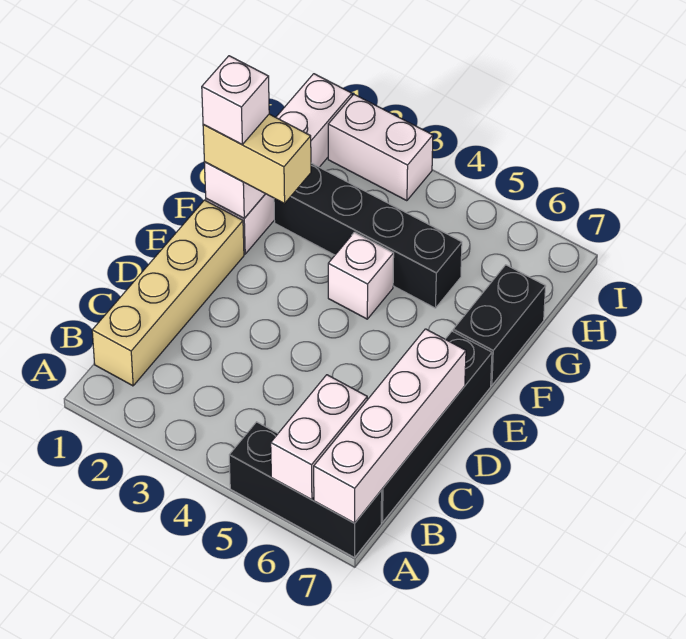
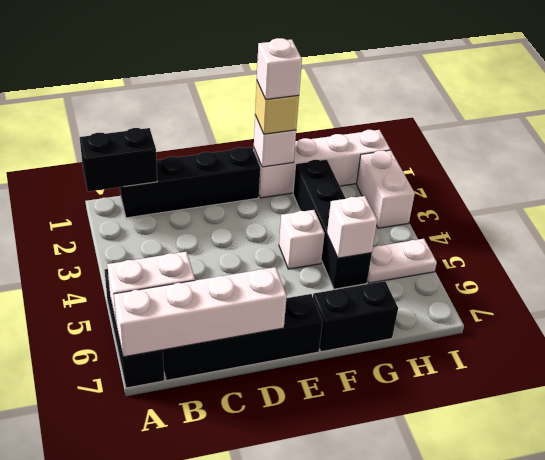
none -> black 1x2 brick [80,128,157,192]
tan 1x4 brick [92,200,244,386] -> black 1x4 brick [120,147,260,218]
tan 1x2 brick [203,114,311,203] -> tan 1x1 brick [255,82,299,134]
none -> white 1x1 brick [327,196,377,258]
none -> white 1x2 plate [367,239,437,283]

